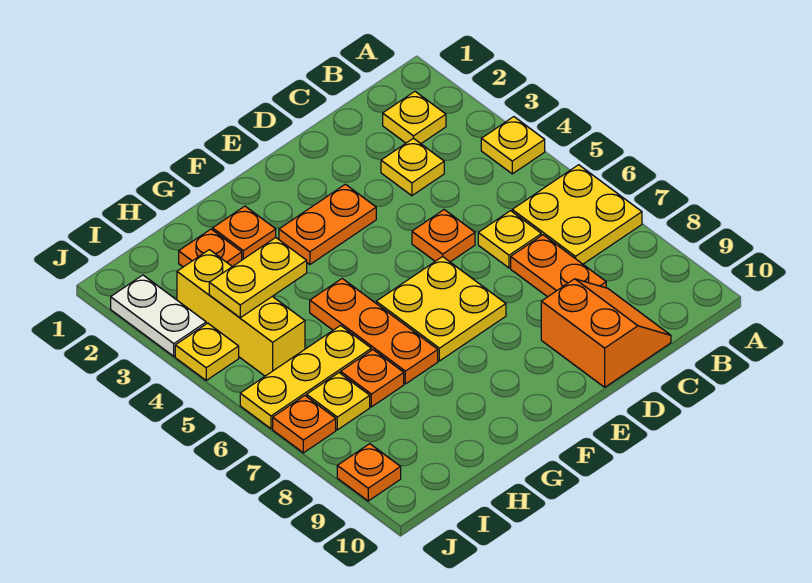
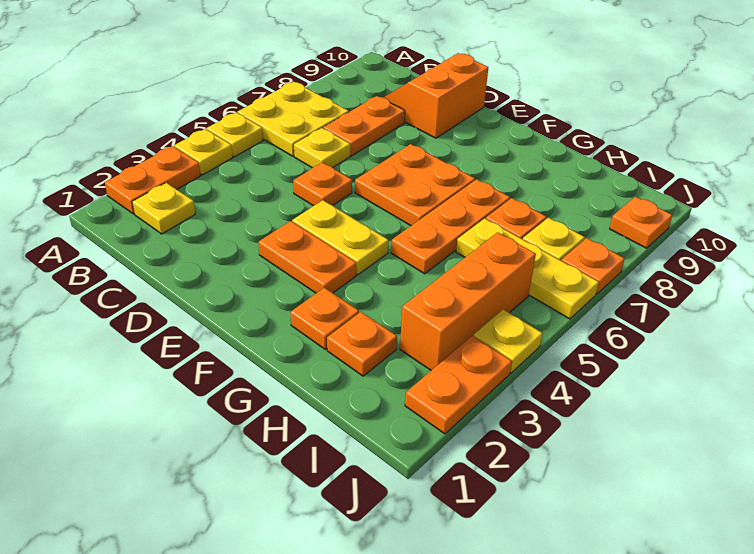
none -> orange 1x2 plate [105,146,201,214]
yellow 1x1 plate [381,138,444,196] -> yellow 1x1 plate moved to [207,113,263,157]
yellow 2x2 plate [376,257,506,361] -> orange 2x2 plate [355,144,475,226]
yellow 1x2 plate [209,238,307,318] -> yellow 1x2 plate moved to [292,200,388,275]
yellow 1x3 brick [177,250,305,376] -> orange 1x3 brick [400,232,536,370]
white 1x2 plate [111,275,206,356] -> orange 1x2 plate [405,336,512,434]

